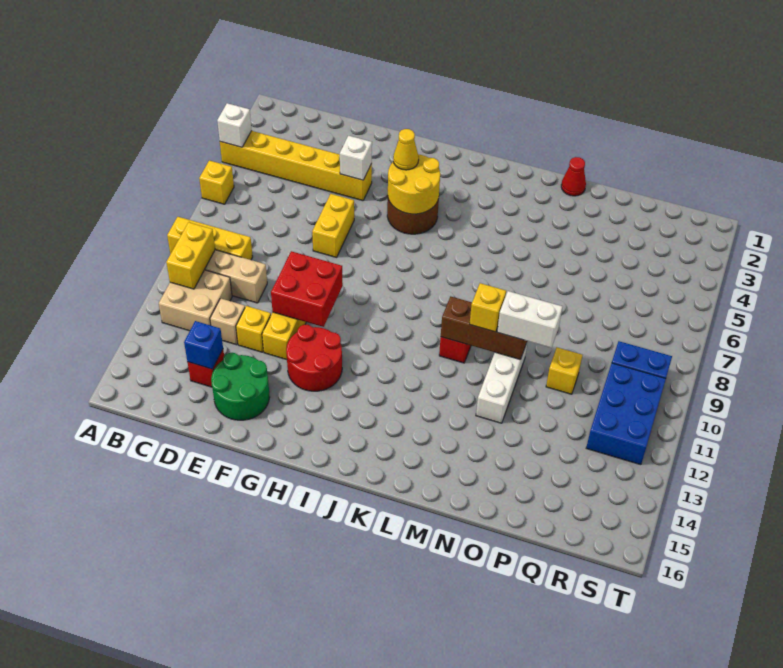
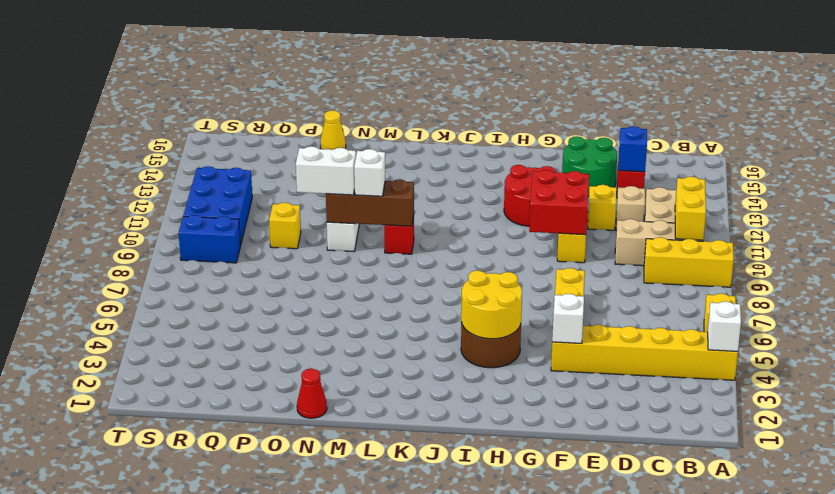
yellow 1x1 cone [393,129,419,170] -> yellow 1x1 cone moved to [320,111,346,150]
yellow 1x1 brick [470,283,506,332] -> white 1x1 brick [354,149,385,196]

